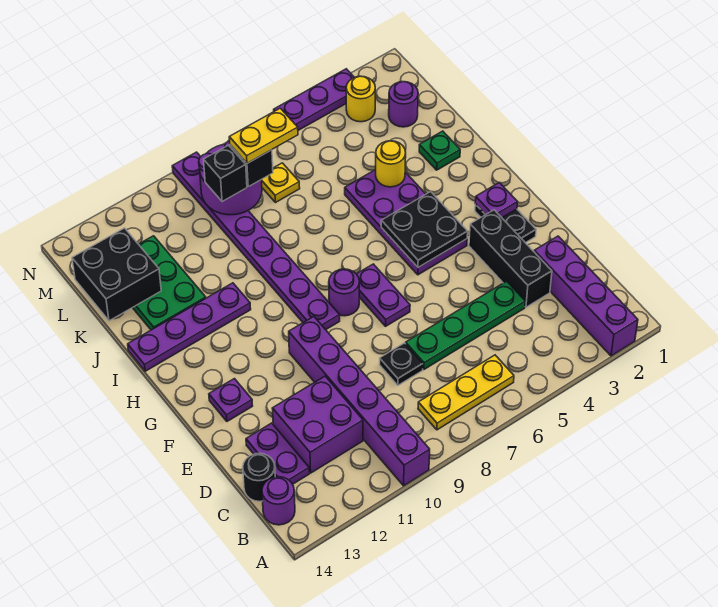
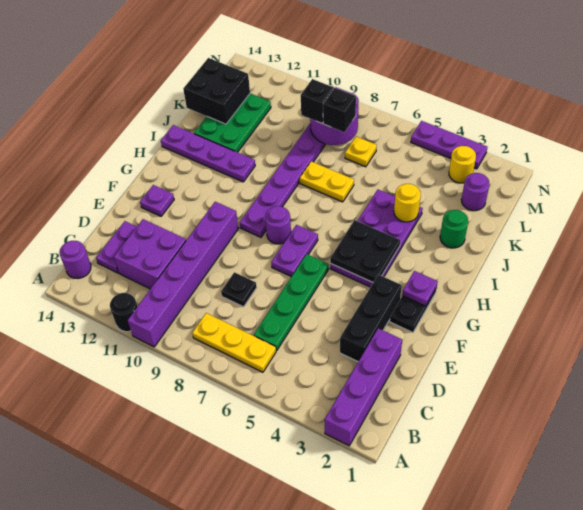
black 1x1 round brick [243,453,275,502] -> black 1x1 round brick moved to [110,293,138,332]
green 1x4 plate [406,281,525,369] -> green 1x4 plate turned to [254,254,329,351]
green 1x1 plate [419,131,460,170] -> green 1x1 round brick [440,210,468,248]
yellow 1x2 plate [229,108,298,163] -> yellow 1x2 plate moved to [300,161,354,202]

